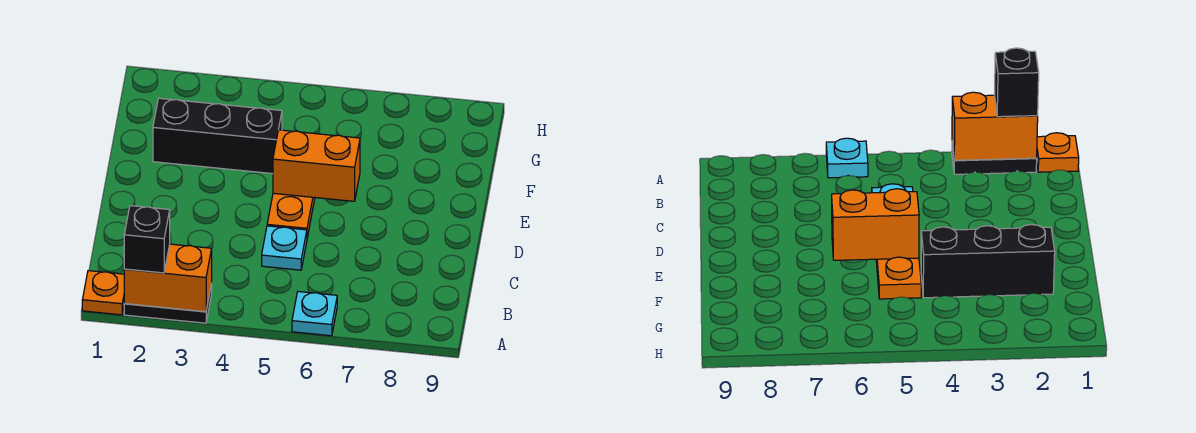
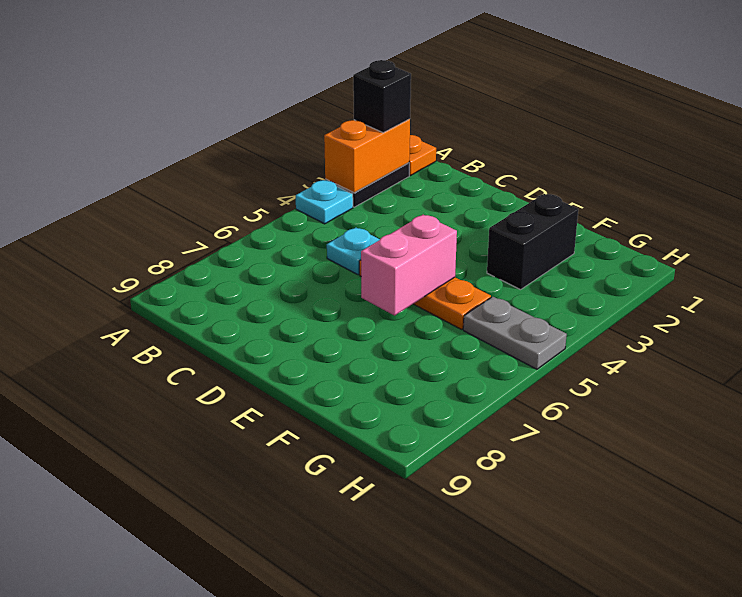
cyan 1x1 plate [292,292,337,336] -> cyan 1x1 plate moved to [296,180,353,224]
orange 1x2 brick [273,130,360,201] -> pink 1x2 brick [361,215,457,316]
black 1x3 brick [153,98,282,174] -> black 1x2 brick [487,194,578,290]
none -> grey 1x2 plate [463,297,567,369]

